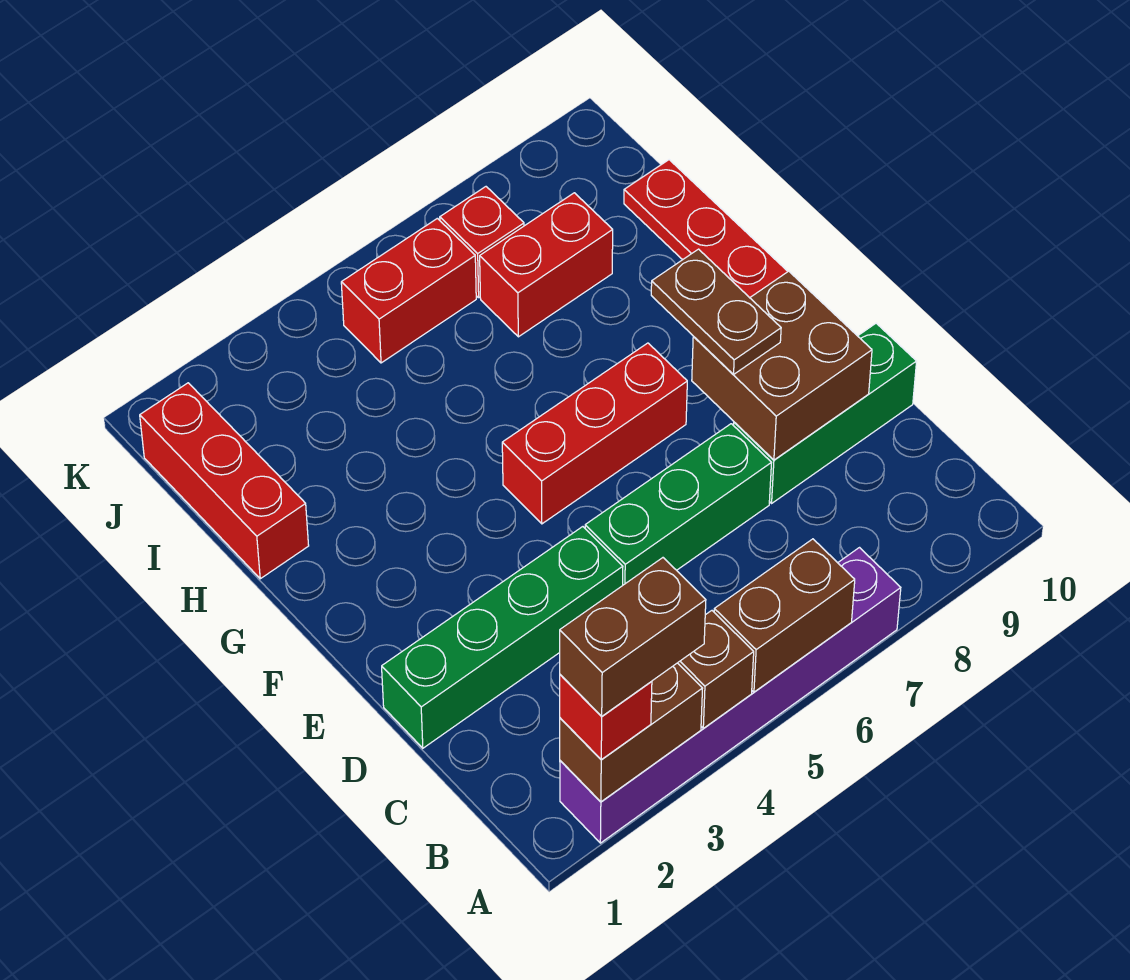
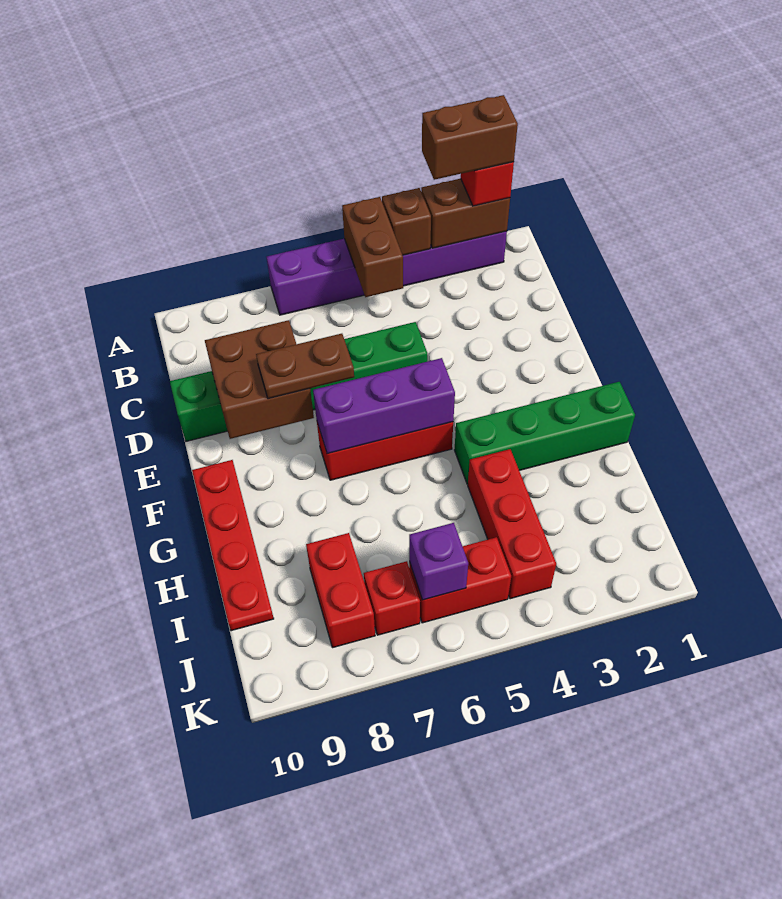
brown 1x2 brick [714,539,855,692] -> brown 1x2 brick turned to [342,197,403,297]
green 1x4 brick [382,527,623,748] -> green 1x4 brick moved to [455,382,635,484]
brown 1x2 plate [651,249,781,375] -> brown 1x2 plate turned to [256,334,354,399]
none -> purple 1x3 brick [313,358,455,454]
red 1x3 brick [140,383,309,579] -> red 1x3 brick moved to [468,449,556,599]
red 1x2 brick [480,193,613,337] -> red 1x2 brick turned to [306,533,375,648]
none -> purple 1x1 brick [409,523,468,600]

